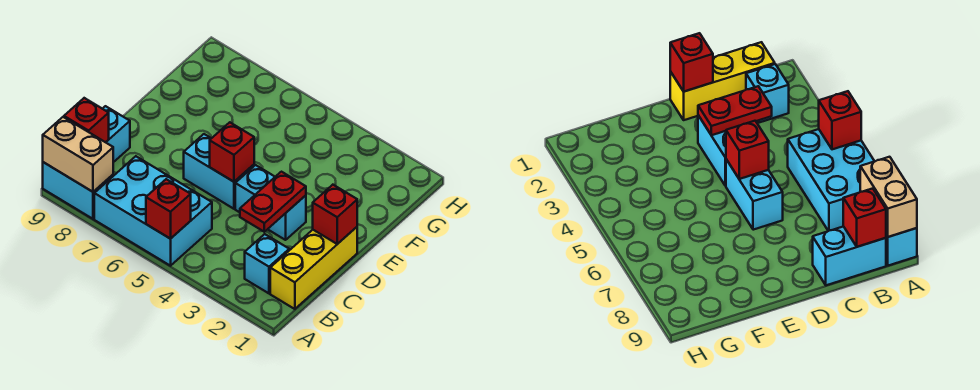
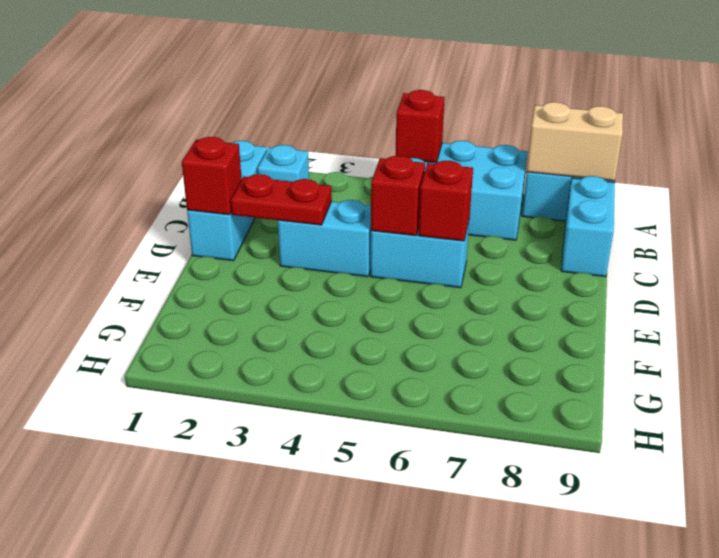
yellow 1x3 brick [270,227,357,309] -> cyan 1x3 brick [187,141,267,261]
red 1x1 brick [64,98,109,142] -> red 1x1 brick moved to [418,161,473,241]
red 1x2 plate [240,172,306,232] -> red 1x2 plate turned to [231,174,332,225]

